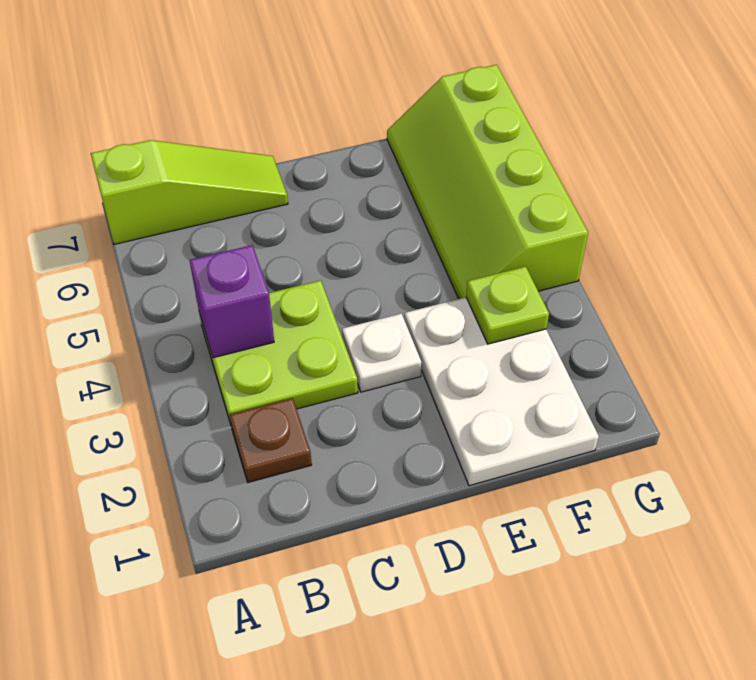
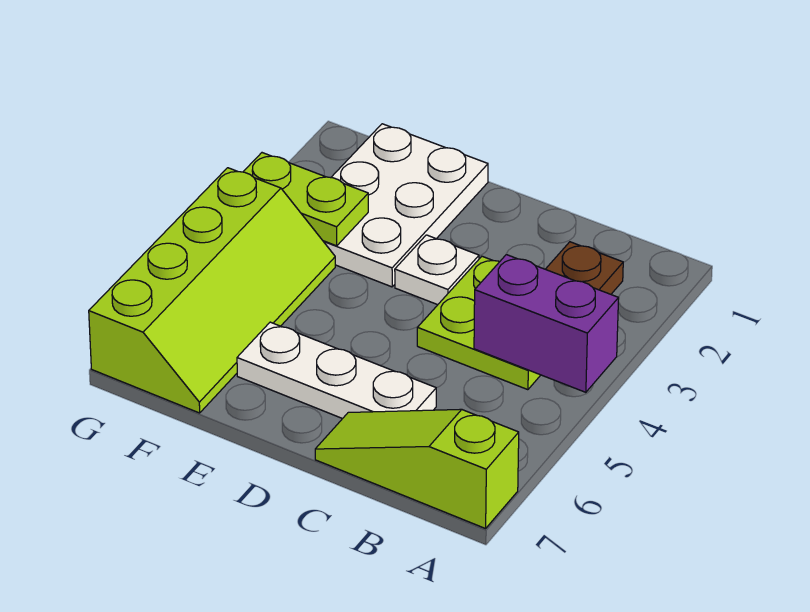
purple 1x1 brick [189,245,274,358] -> purple 1x2 brick [474,255,619,392]
none -> white 1x3 plate [237,322,436,419]
lime 1x1 plate [466,267,549,344] -> lime 1x2 plate [243,153,368,246]

